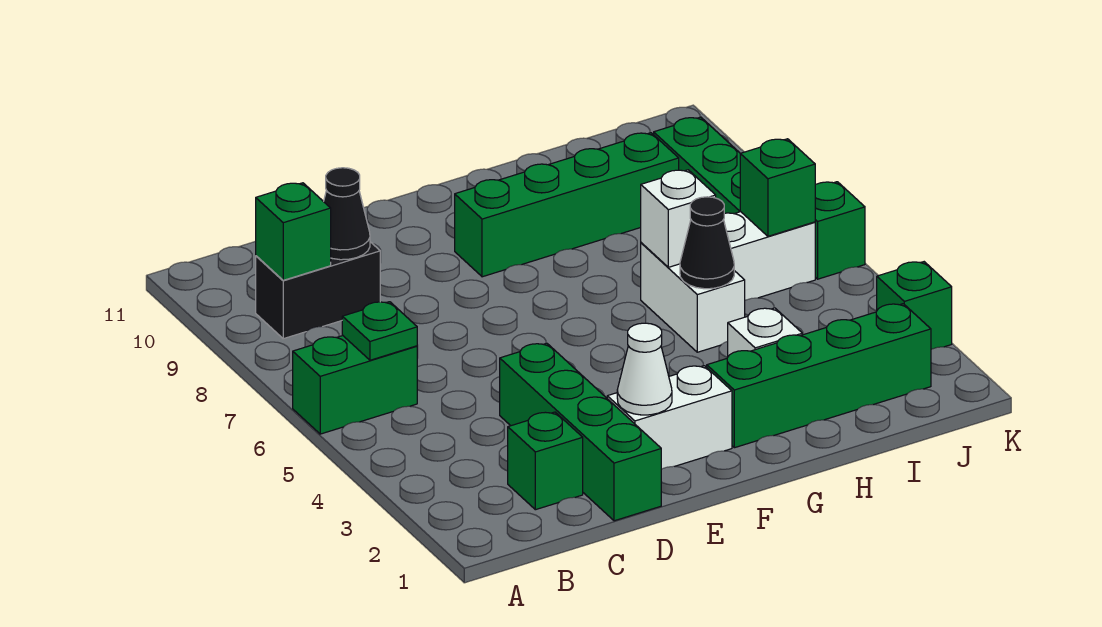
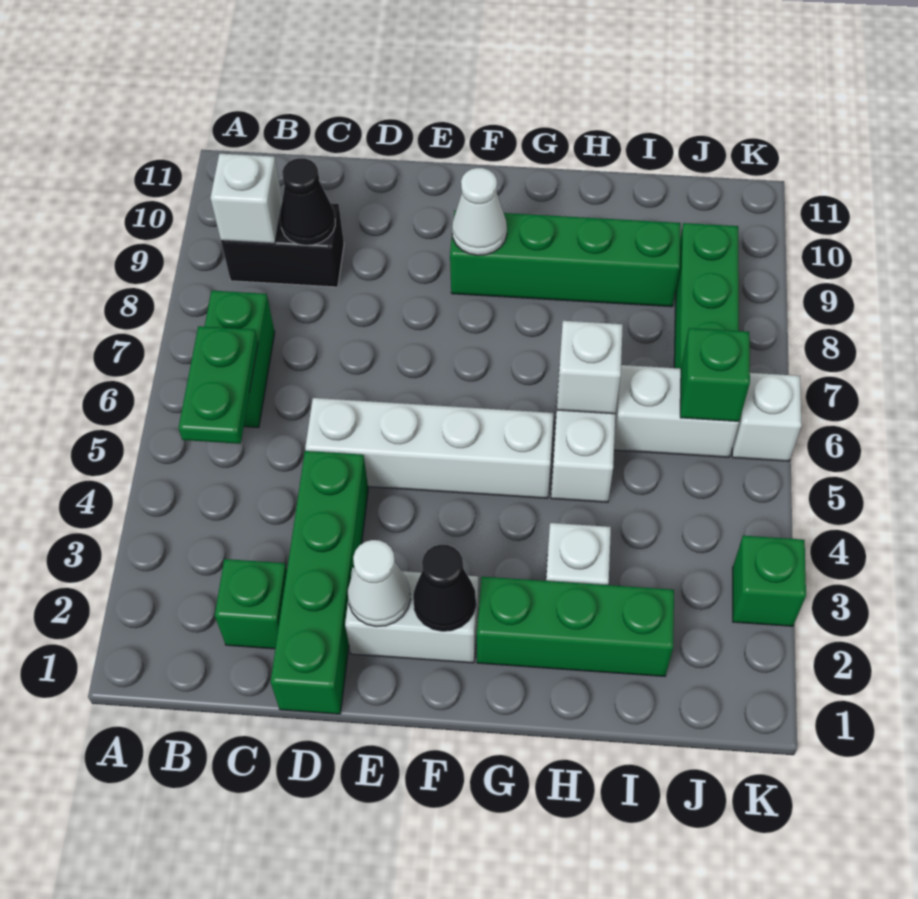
green 1x2 brick [293,336,417,434] -> green 1x2 brick turned to [204,291,275,428]
green 1x1 plate [342,302,417,360] -> green 1x2 plate [178,326,258,444]
green 1x1 brick [256,183,331,280] -> white 1x1 brick [210,154,282,244]
none -> white 1x4 brick [305,398,554,498]
none -> white 1x1 cone [452,168,507,255]
green 1x4 brick [707,304,931,448] -> green 1x3 brick [477,577,674,676]
black 1x1 cone [680,197,734,289] -> black 1x1 cone moved to [413,545,476,631]
green 1x1 brick [815,182,865,279] -> white 1x1 brick [732,373,802,461]

